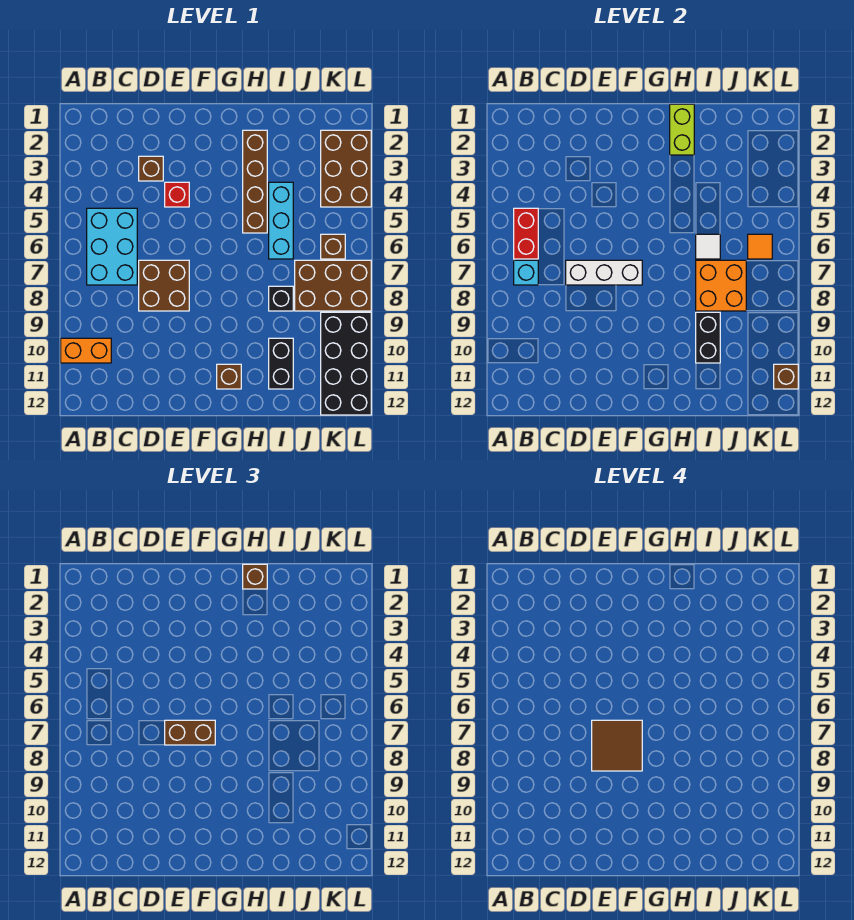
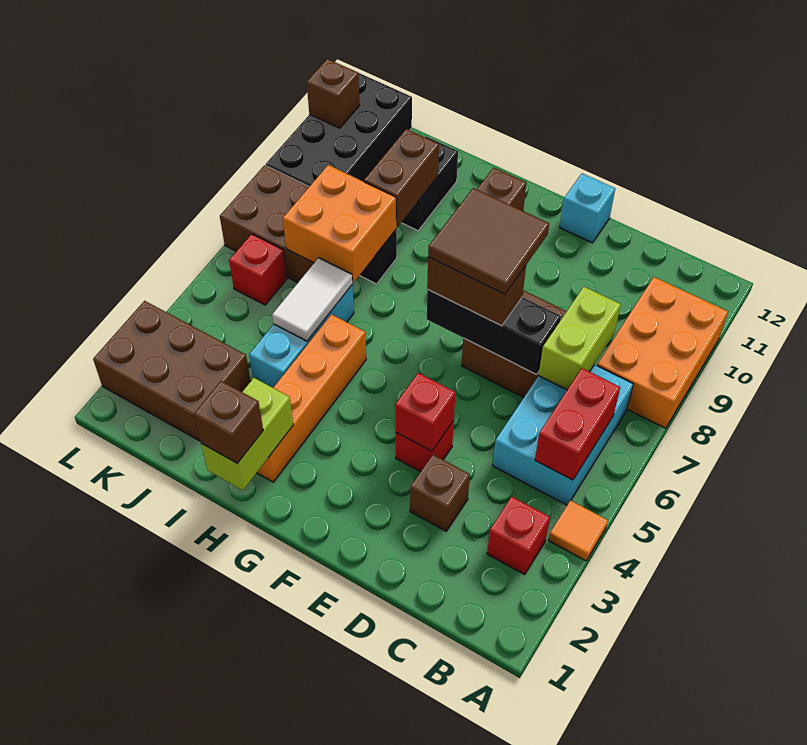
orange 1x2 brick [61,338,111,363] -> orange 2x3 brick [597,277,728,428]
none -> red 1x1 brick [487,497,550,575]
cyan 1x1 brick [514,260,538,285] -> cyan 1x1 brick moved to [560,173,615,243]
none -> lime 1x2 brick [539,287,621,390]
white 1x3 brick [566,260,642,285] -> black 1x3 brick [427,290,561,375]
none -> red 1x1 brick [395,373,455,451]
brown 1x4 brick [243,130,267,233] -> orange 1x4 brick [257,314,366,482]
white 1x1 tile [696,234,720,259] -> white 1x2 tile [272,258,352,341]
black 1x2 brick [696,312,720,363] -> brown 1x2 brick [364,129,439,227]
brown 2x3 brick [321,130,371,207] -> brown 2x3 brick turned to [93,301,251,441]
brown 1x1 brick [321,234,345,259] -> red 1x1 brick [229,234,287,305]
orange 1x1 tile [748,234,772,259] -> orange 1x1 tile moved to [549,500,608,561]

